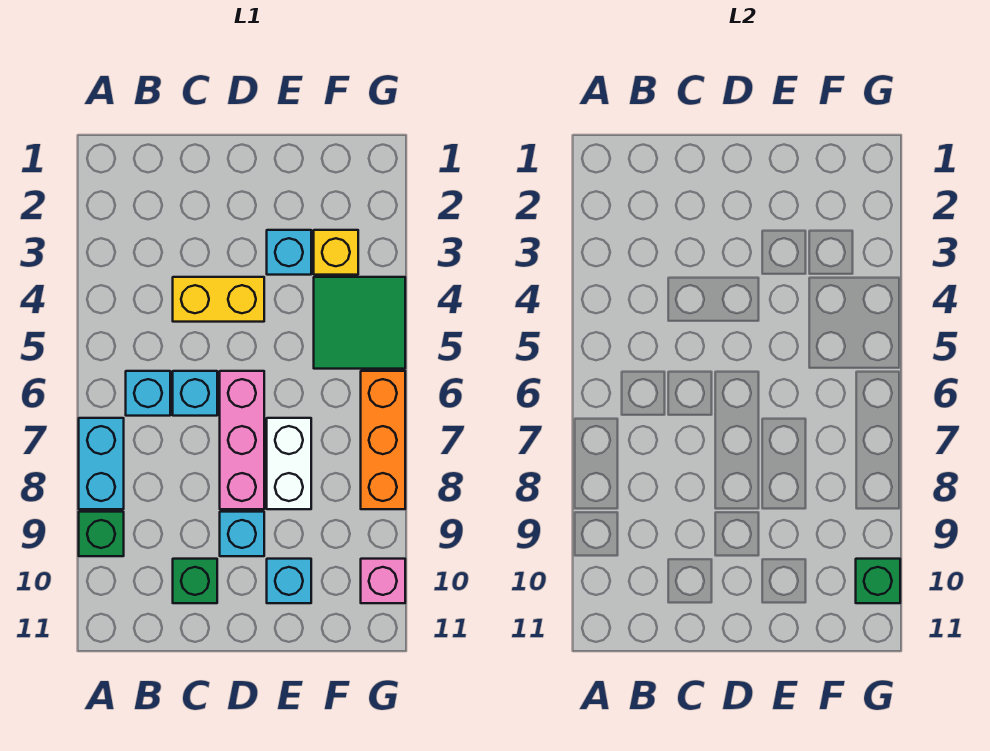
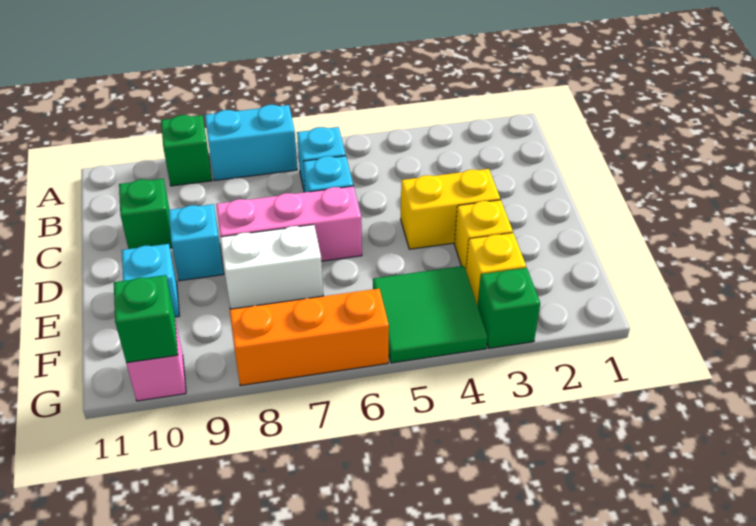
yellow 1x2 brick [173,277,264,322] -> yellow 1x2 brick turned to [401,169,500,249]
cyan 1x1 brick [267,230,311,275] -> yellow 1x1 brick [454,200,513,270]
none -> green 1x1 brick [478,268,540,348]

